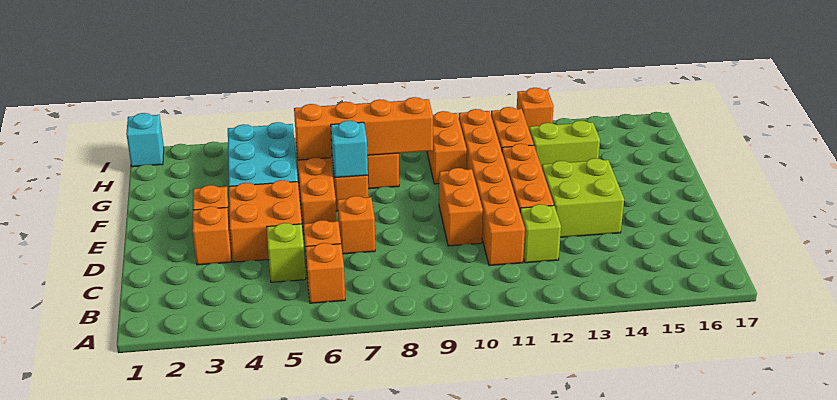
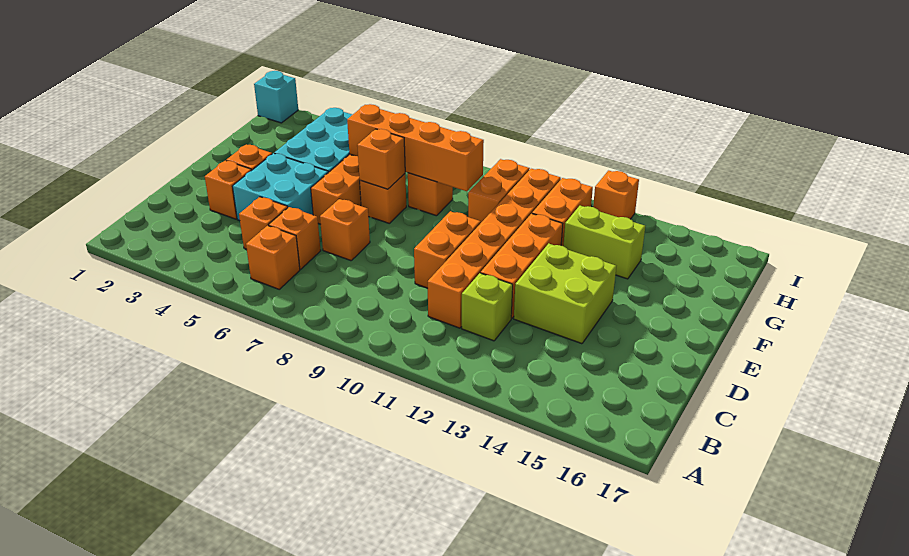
lime 1x1 brick [267,223,306,282] -> orange 1x1 brick [239,197,288,249]
orange 2x2 brick [229,180,302,262] -> cyan 2x2 brick [232,153,328,221]
cyan 1x1 brick [331,121,368,178] -> orange 1x1 brick [357,129,405,189]

